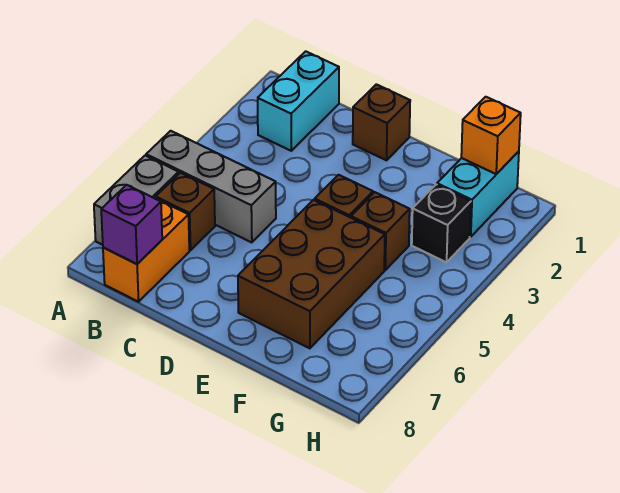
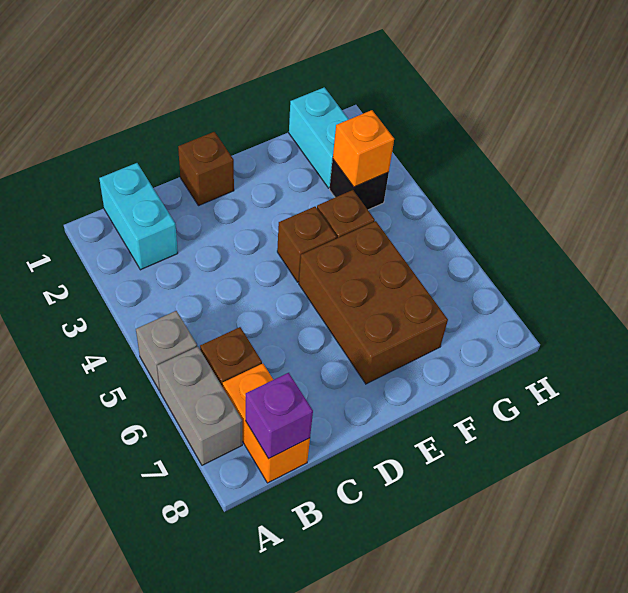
grey 1x3 brick [146,131,276,243] -> grey 1x1 brick [136,311,197,390]
orange 1x1 brick [461,97,521,174] -> orange 1x1 brick moved to [333,110,394,187]

